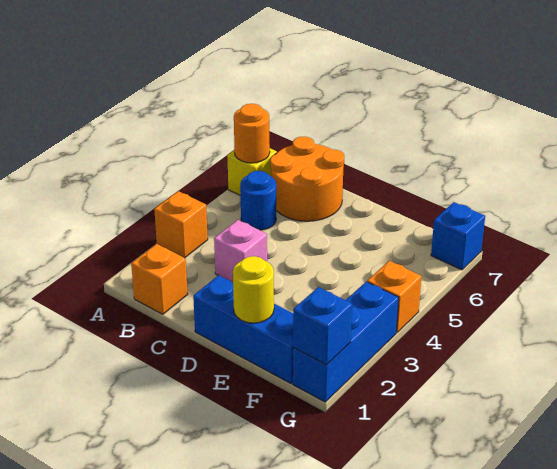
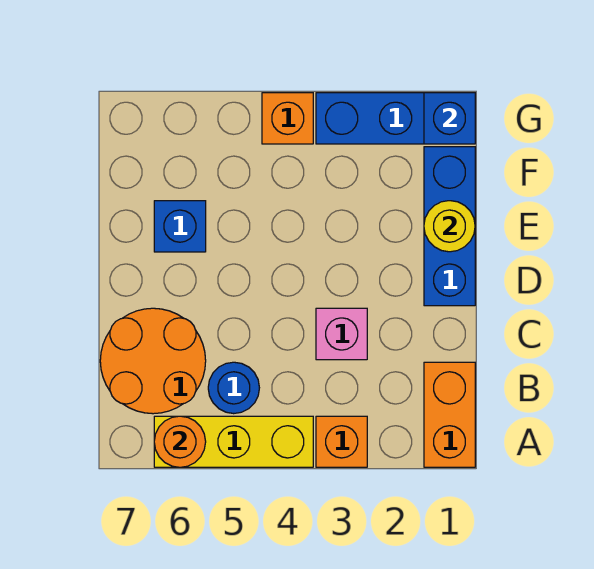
yellow 1x1 brick [227,148,277,196] -> yellow 1x3 brick [154,416,313,467]
orange 1x1 brick [131,244,188,314] -> orange 1x2 brick [424,362,475,467]
blue 1x1 brick [431,202,485,270] -> blue 1x1 brick moved to [154,201,206,252]

